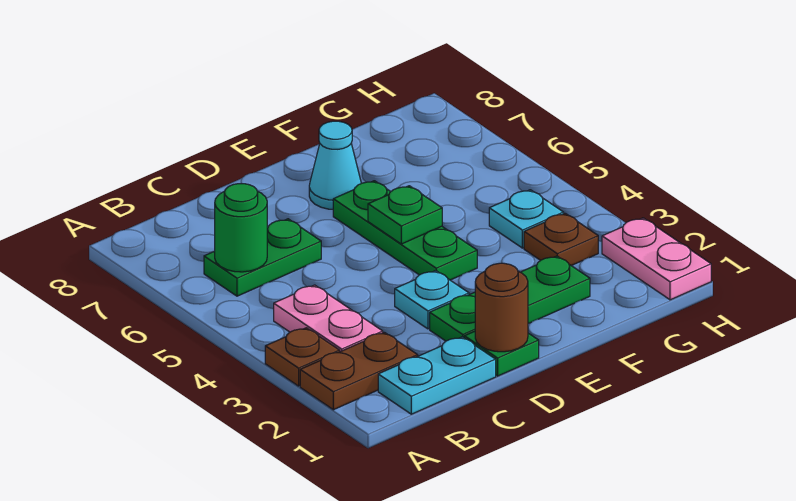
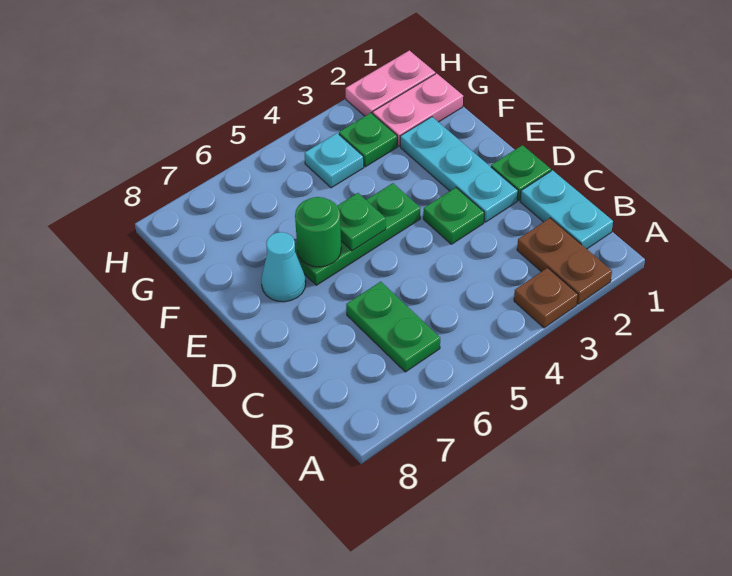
pink 1x2 plate [274,285,383,352] -> pink 1x2 plate moved to [373,73,463,146]
green 1x1 round brick [215,184,267,272] -> green 1x1 round brick moved to [295,197,341,267]
brown 1x1 round brick [475,263,528,352] -> none
green 1x3 plate [430,256,590,341] -> cyan 1x3 plate [400,117,518,222]
cyan 1x1 plate [395,271,469,329] -> green 1x1 plate [423,188,484,244]
brown 1x1 plate [524,213,598,266] -> green 1x1 plate [339,113,397,167]

